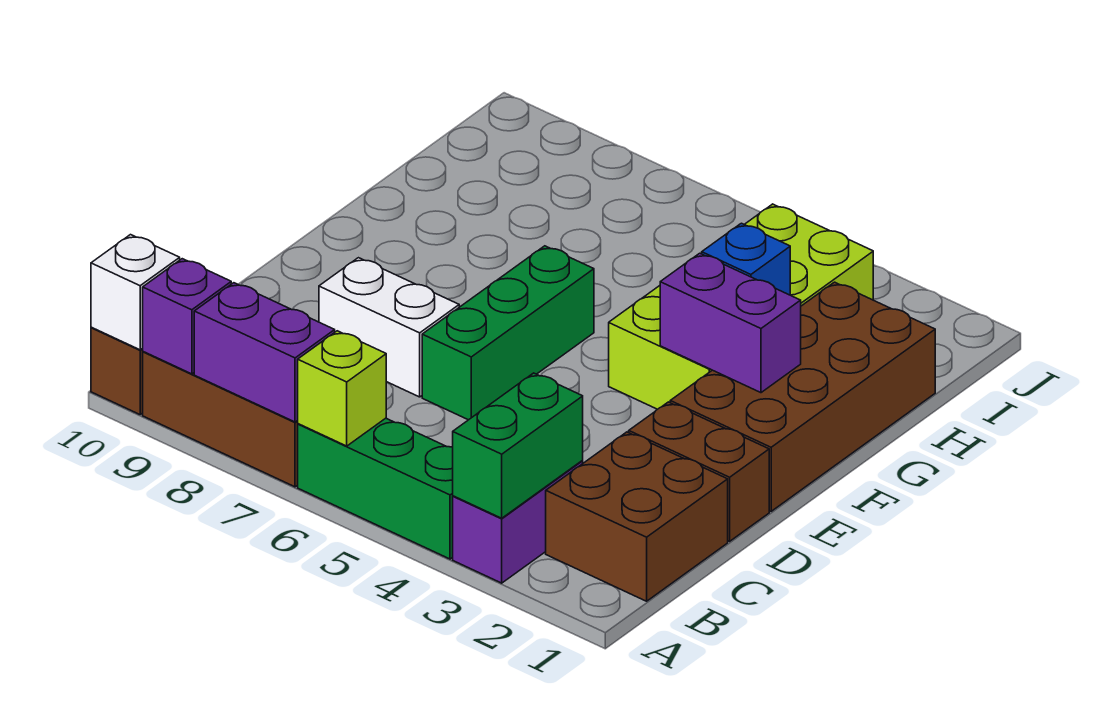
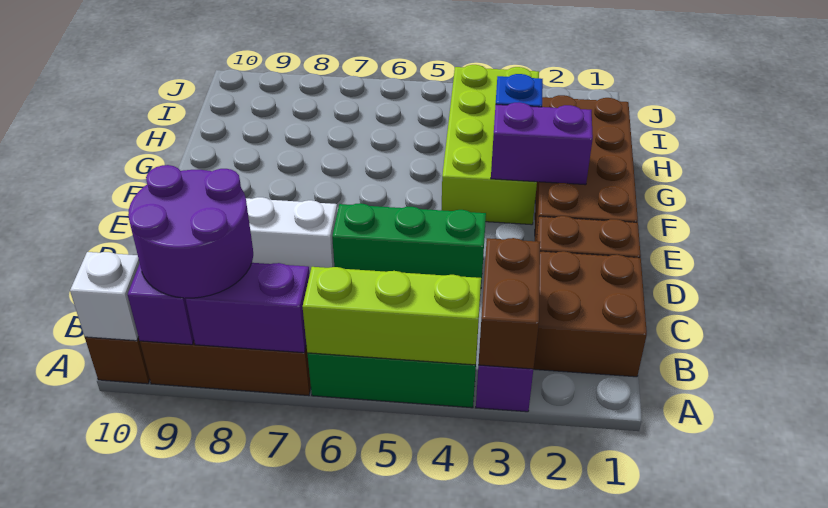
green 1x2 brick [453,373,583,518] -> brown 1x2 brick [478,238,540,369]
lime 1x1 brick [298,331,386,446] -> lime 1x3 brick [303,267,481,365]
none -> purple 2x2 round brick [128,165,253,298]
green 1x3 brick [422,246,594,420] -> green 1x3 brick turned to [332,203,486,283]

